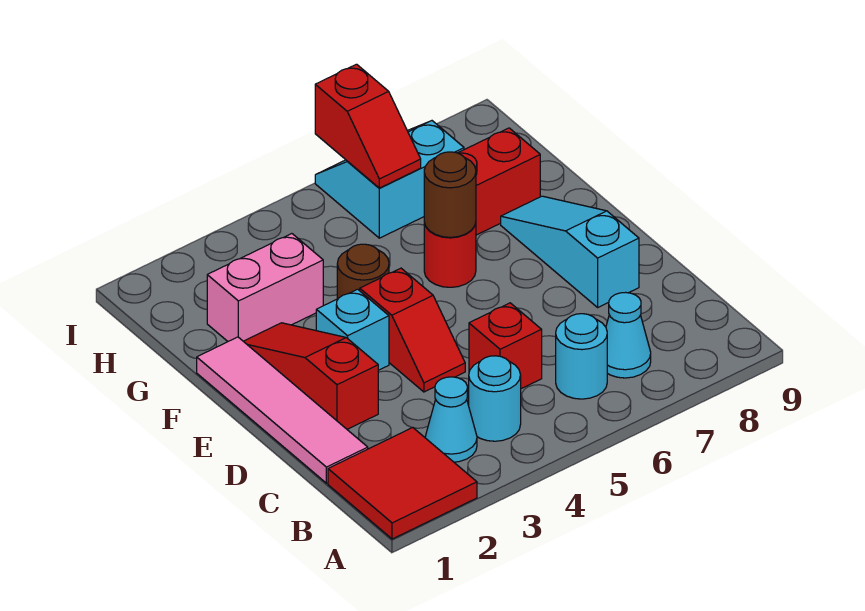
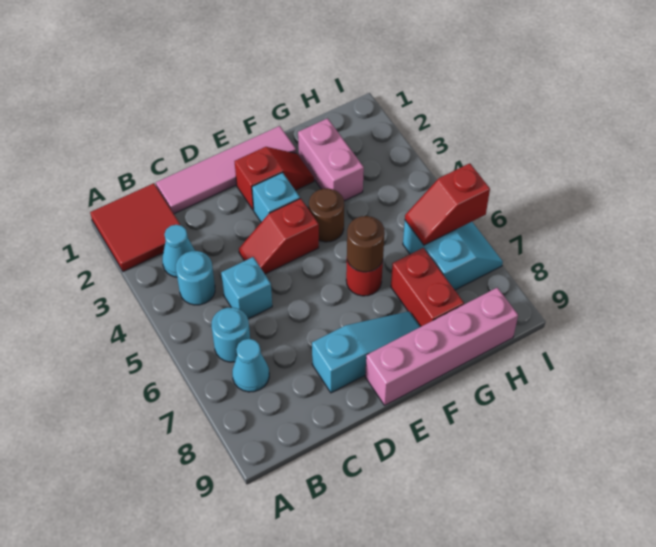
red 1x1 brick [469,303,542,389] -> cyan 1x1 brick [221,257,272,319]
red 1x3 slope [244,323,378,429] -> red 1x2 slope [235,147,314,210]
none -> pink 1x4 brick [365,288,518,405]

